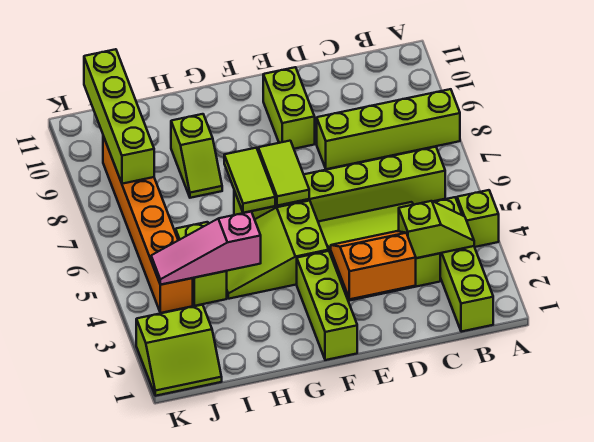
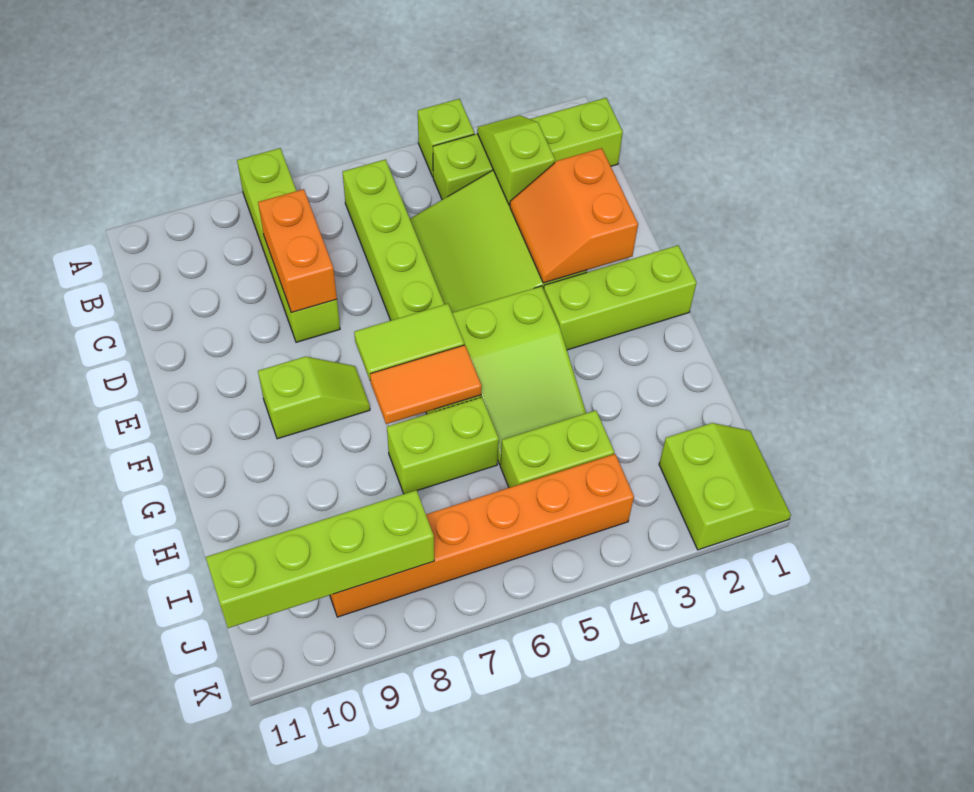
none -> orange 1x2 brick [258,189,337,313]
lime 1x2 brick [263,67,315,149] -> lime 1x2 brick moved to [387,397,499,494]
lime 1x2 tile [224,148,275,213] -> orange 1x2 tile [370,345,482,424]
pink 1x3 slope [151,212,261,285] -> none
lime 1x2 slope [171,114,222,198] -> lime 1x2 slope moved to [258,357,370,439]

